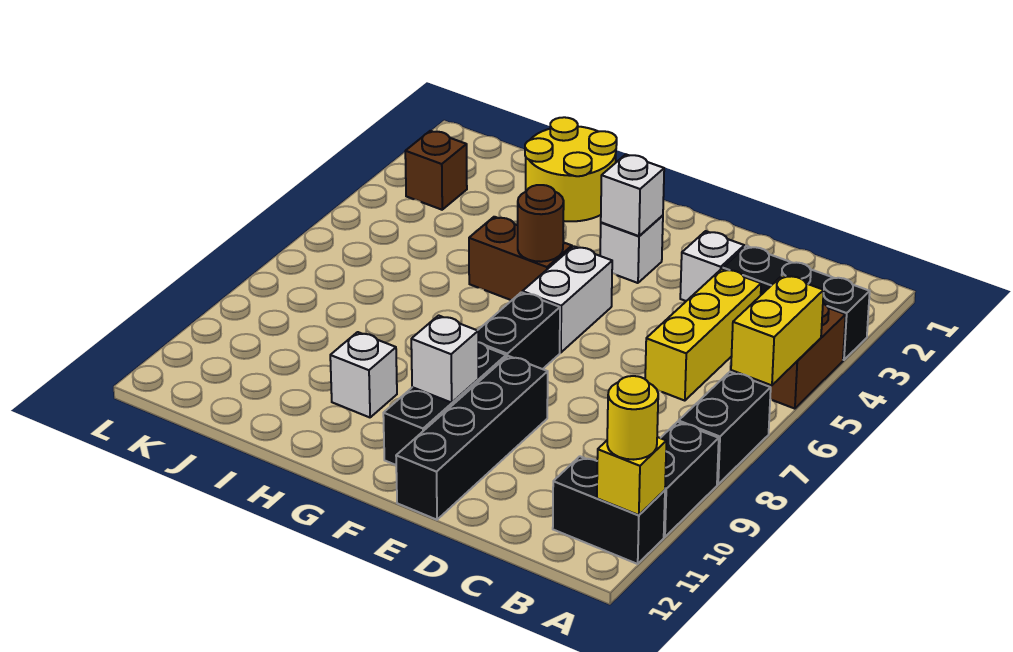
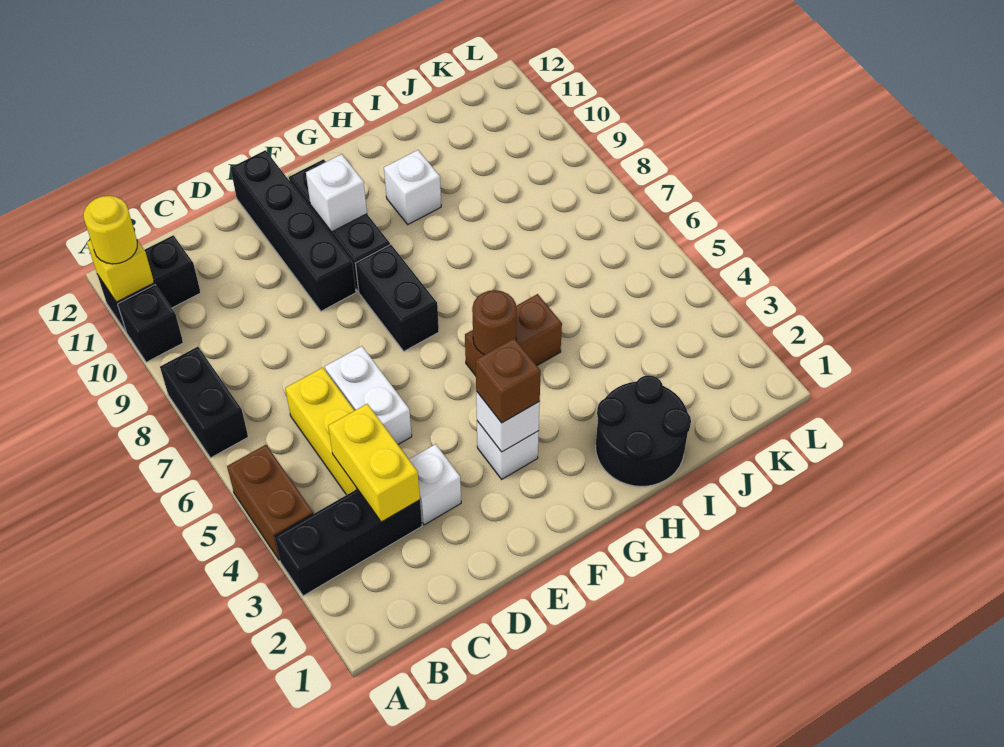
yellow 1x2 brick [731,275,824,385] -> yellow 1x2 brick moved to [328,404,420,522]
black 1x2 brick [661,422,719,537] -> black 1x1 brick [118,285,183,362]
white 1x2 brick [522,246,612,353] -> white 1x2 brick moved to [325,346,412,444]
yellow 2x2 round brick [525,117,617,221] -> black 2x2 round brick [596,375,691,486]
brown 1x1 brick [405,131,467,210] -> brown 1x1 brick moved to [476,338,541,423]

